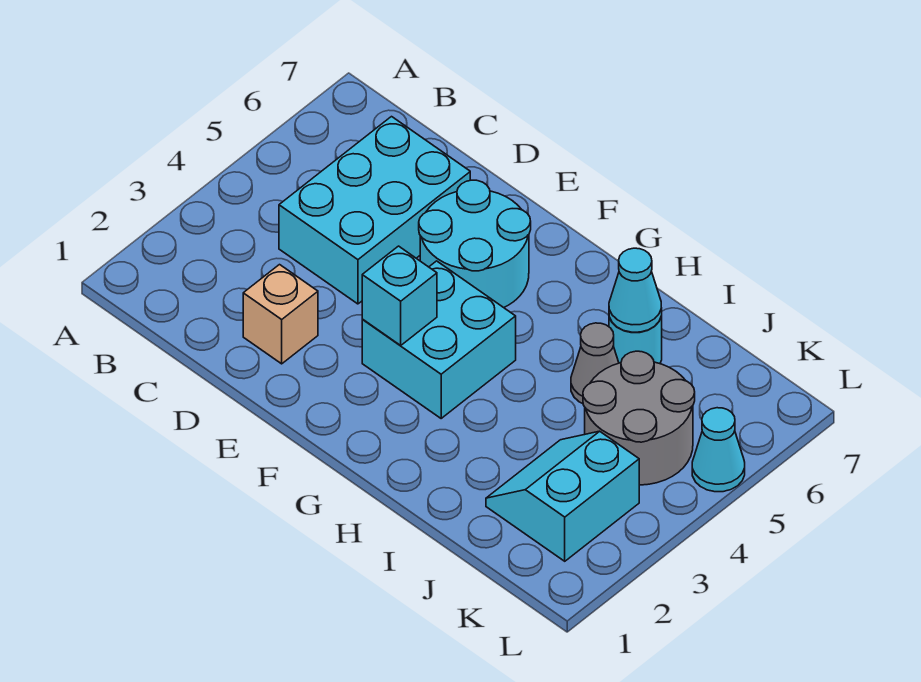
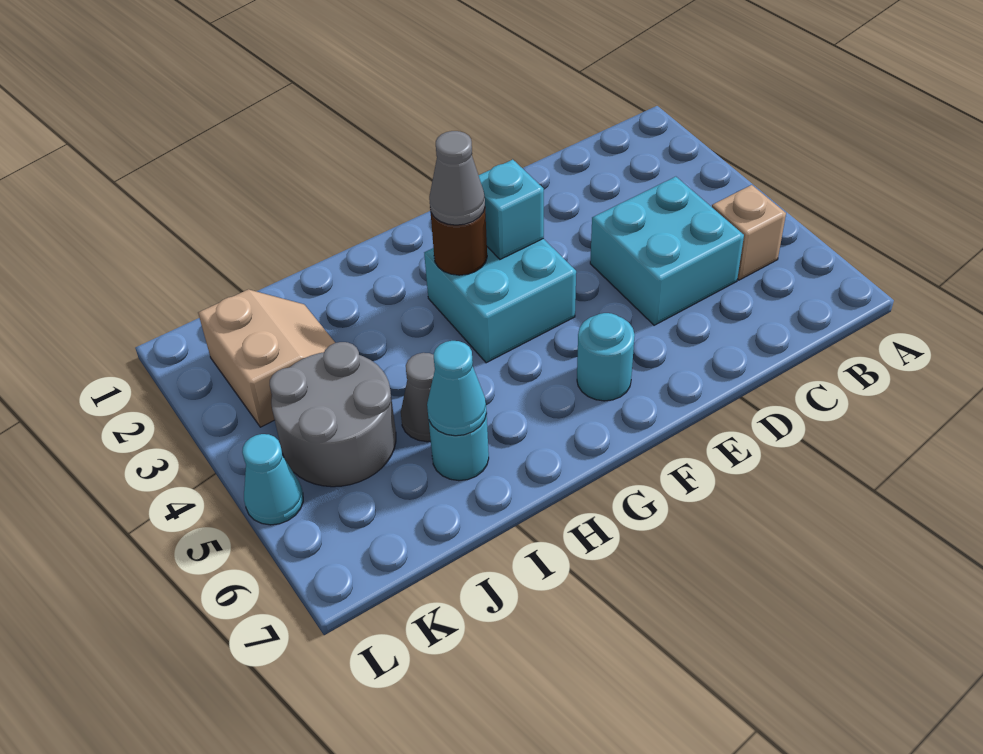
cyan 2x3 brick [279,117,470,304] -> cyan 2x2 brick [590,177,744,325]
tan 1x1 brick [243,265,318,364] -> tan 1x1 brick moved to [712,185,786,280]
cyan 2x2 round brick [419,180,531,308] -> cyan 1x1 round brick [577,313,635,401]
none -> brown 1x1 round brick [430,209,487,275]
none -> grey 1x1 cone [429,131,485,225]
cyan 2x2 slope [486,431,639,561] -> tan 2x2 slope [198,289,335,427]

